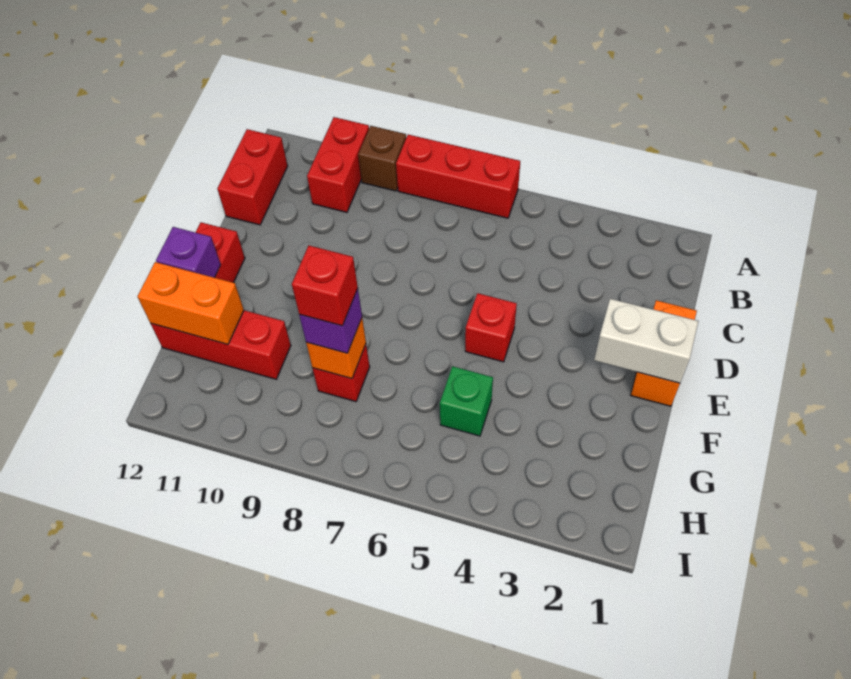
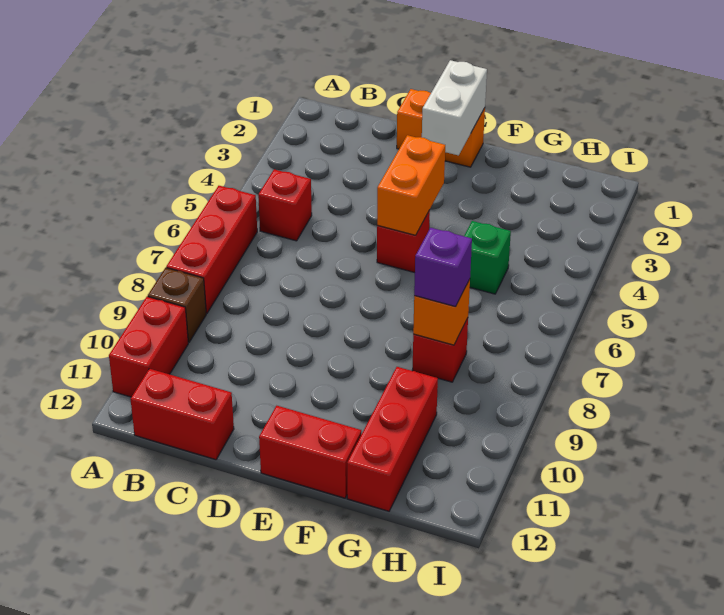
red 1x2 brick [307,117,369,212] -> red 1x2 brick turned to [109,297,188,397]
purple 1x1 brick [156,227,221,278] -> none
red 1x1 brick [292,246,358,326] -> red 1x1 brick moved to [258,169,312,241]
orange 1x2 brick [138,262,244,344] -> orange 1x2 brick moved to [377,135,445,235]

